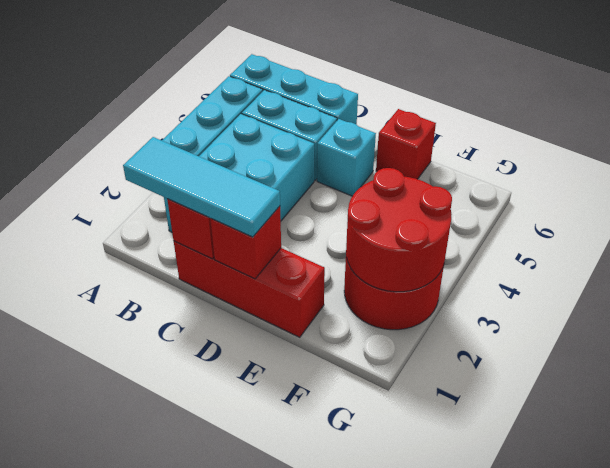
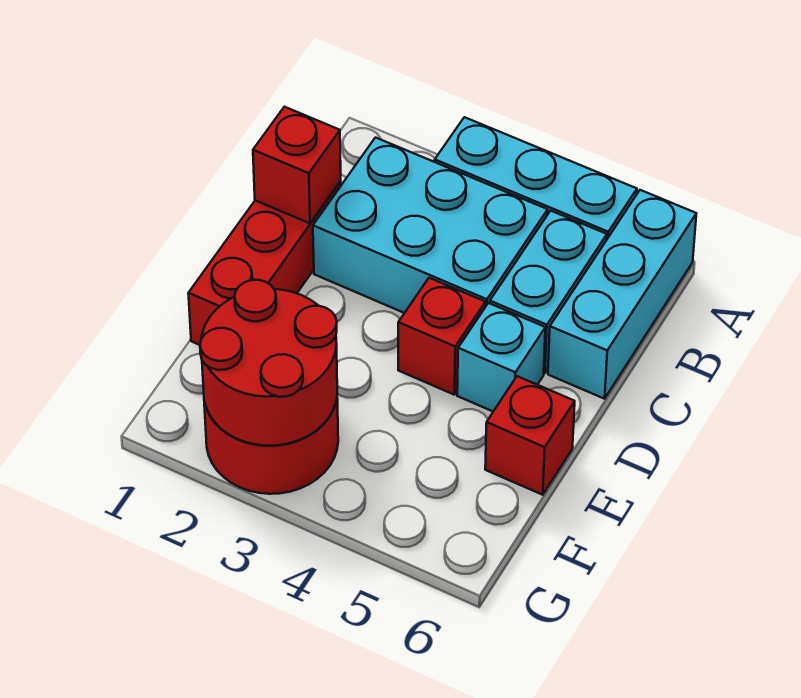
cyan 1x3 tile [123,137,280,237] -> none
red 1x1 brick [210,206,281,279] -> red 1x1 brick moved to [398,278,485,395]

